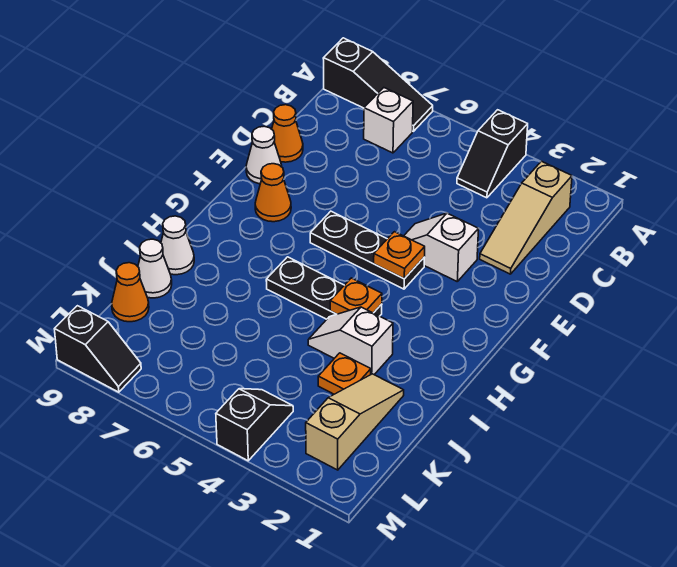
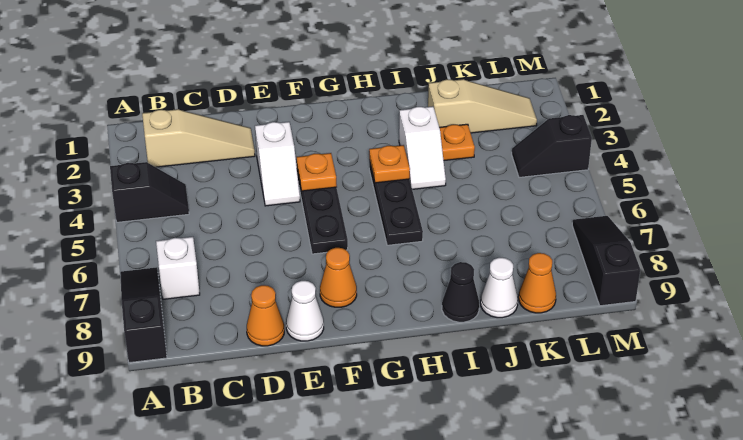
white 1x1 cone [161,216,194,275] -> black 1x1 cone [442,262,479,322]
tan 1x3 slope [306,374,404,470] -> tan 1x3 slope turned to [428,79,537,133]
black 1x2 slope [55,306,141,392] -> black 1x3 slope [572,216,641,306]

